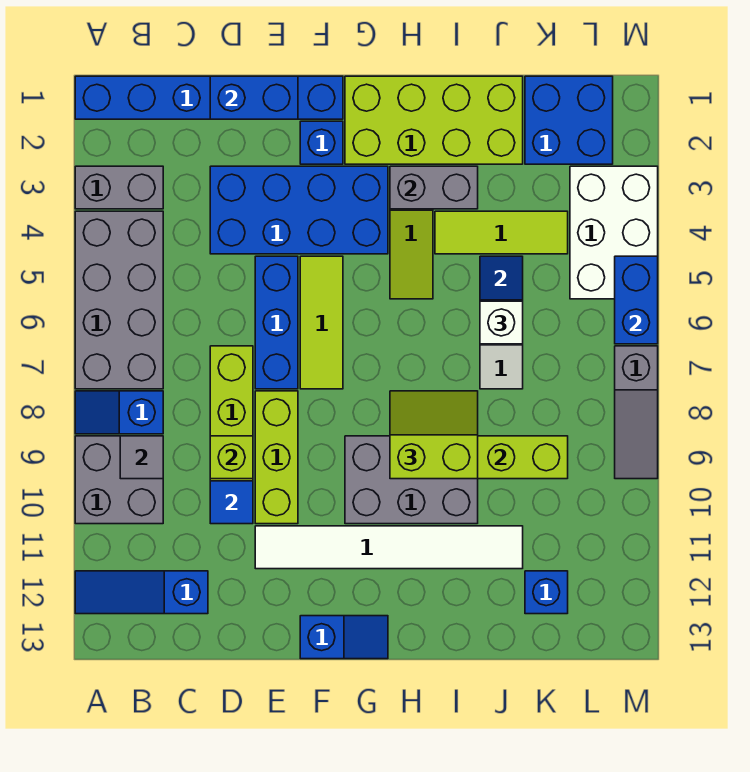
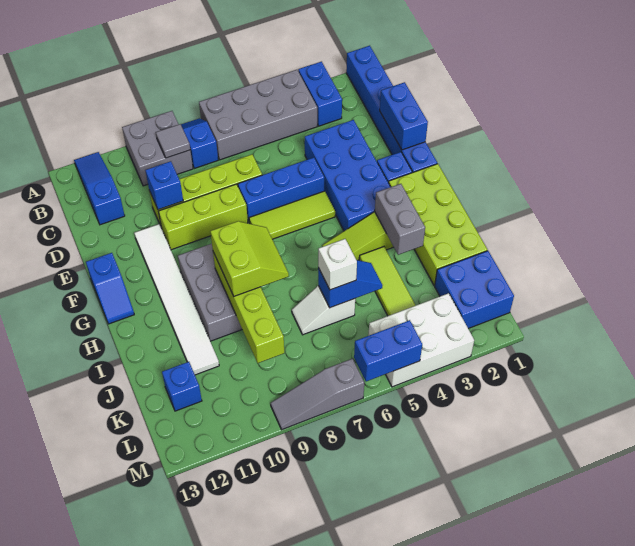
grey 1x2 brick [75,166,163,209] -> blue 1x2 brick [298,62,342,126]
lime 1x1 brick [210,436,253,479] -> none
blue 1x1 tile [210,481,253,524] -> blue 1x1 brick [145,161,183,210]

